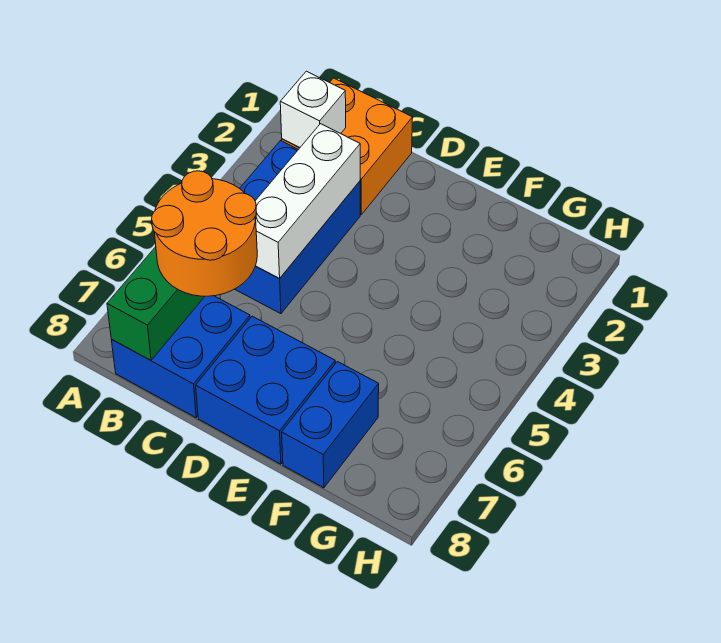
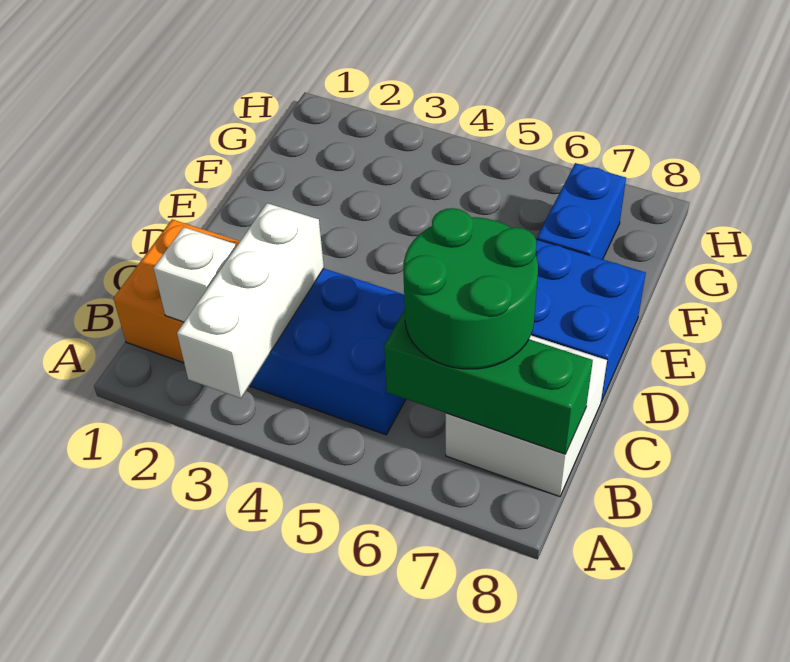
orange 2x2 round brick [152,171,257,296] -> green 2x2 round brick [403,208,538,369]
blue 2x2 brick [112,296,250,418] -> white 2x2 brick [446,336,607,497]
white 1x3 brick [255,124,360,279] -> white 1x3 brick turned to [177,203,324,398]
blue 1x2 brick [282,362,379,488] -> blue 1x2 brick turned to [537,163,626,259]

